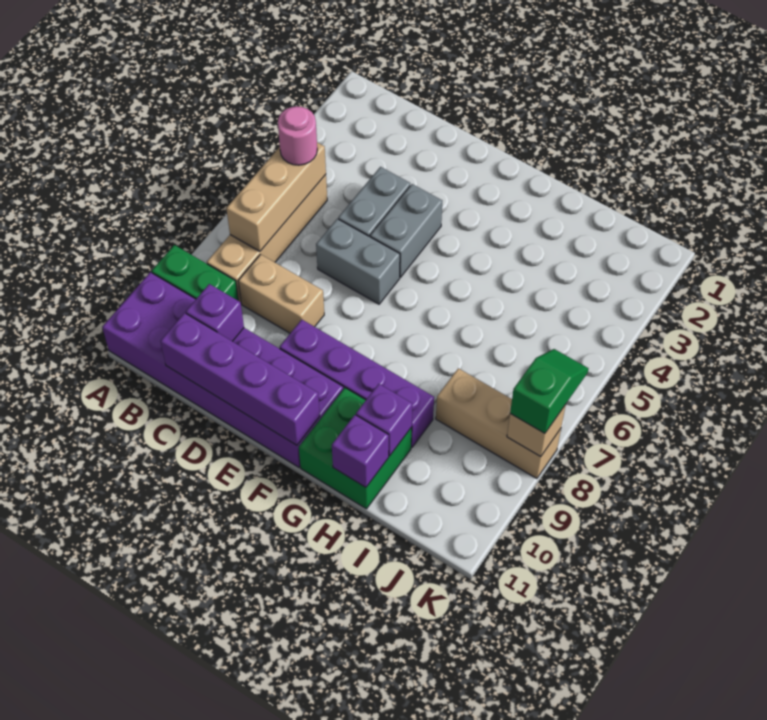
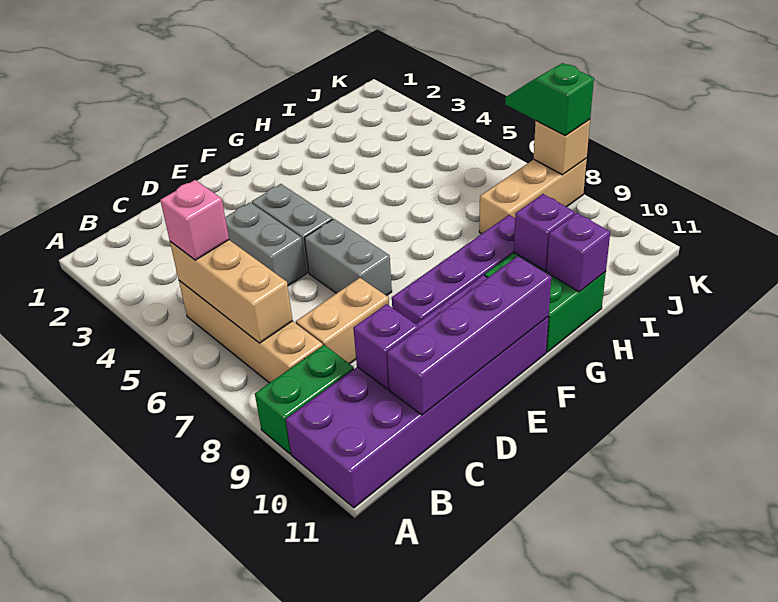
pink 1x1 round brick [278,106,317,165] -> pink 1x1 brick [160,180,229,260]
grey 1x2 brick [316,219,400,304] -> grey 1x2 brick turned to [305,219,392,296]

